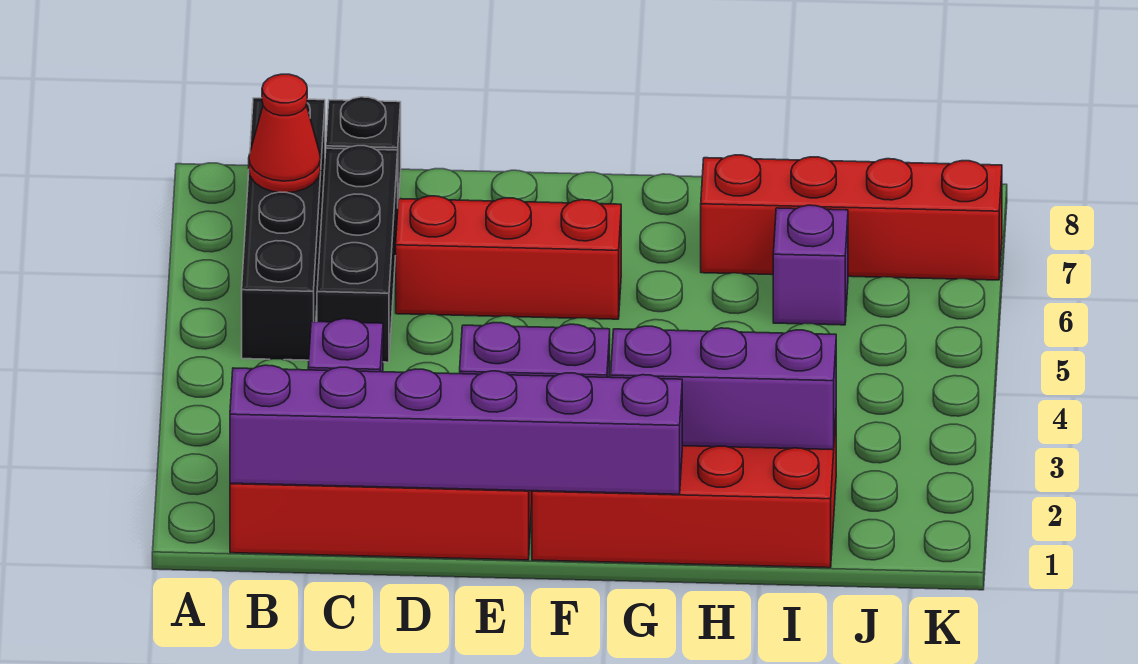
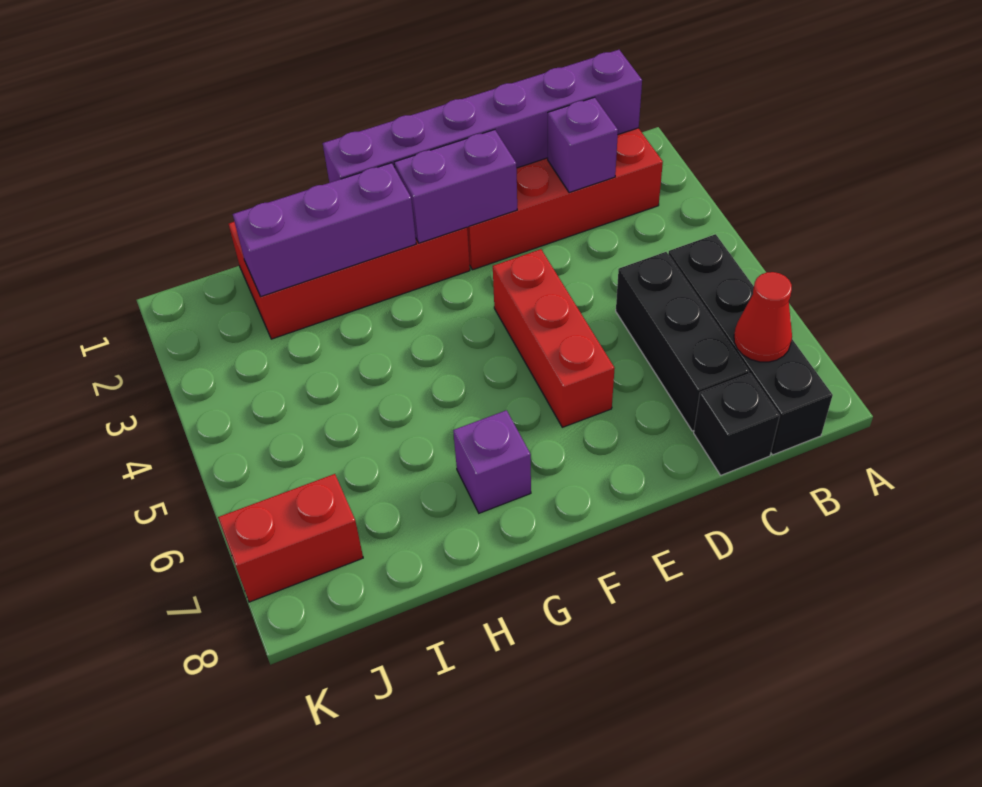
red 1x3 brick [396,196,621,319] -> red 1x3 brick turned to [493,249,615,427]
red 1x4 brick [701,155,1002,280] -> red 1x2 brick [218,474,363,602]
purple 1x1 brick [773,205,848,325] -> purple 1x1 brick moved to [453,410,531,513]

